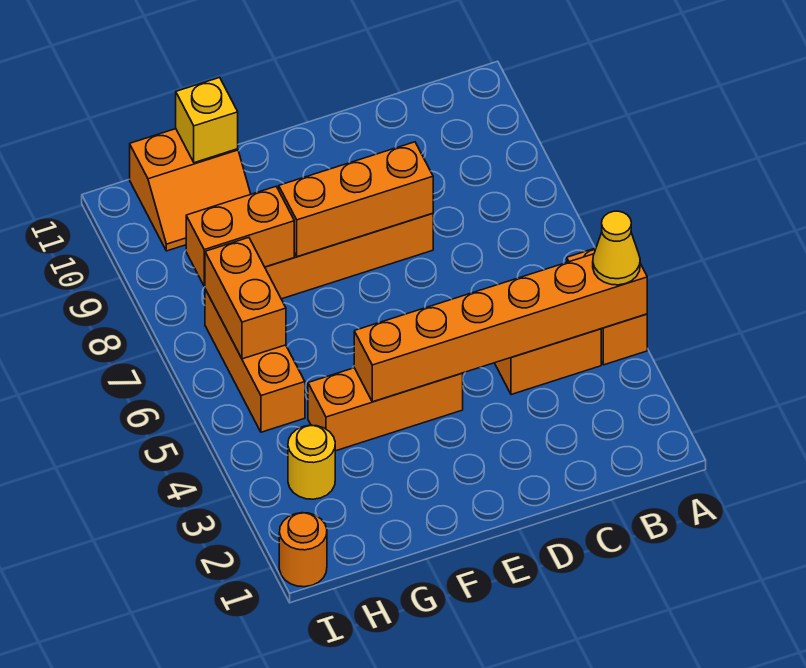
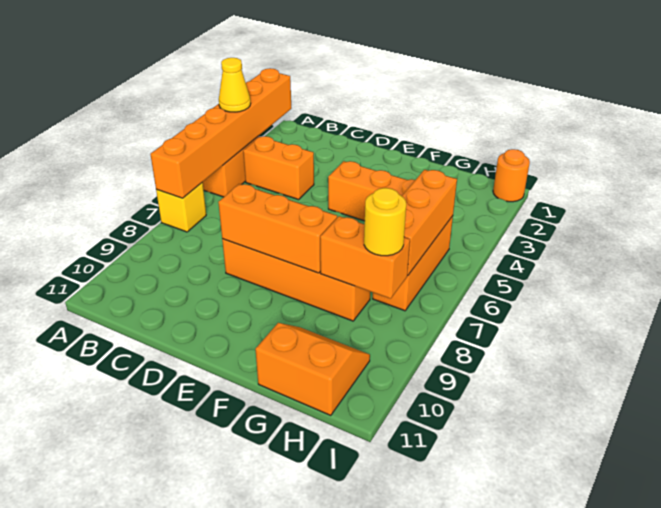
orange 1x6 brick [354,254,647,402] -> orange 1x6 brick turned to [150,68,291,198]
yellow 1x1 brick [176,77,238,163] -> yellow 1x1 brick moved to [156,183,206,232]
yellow 1x1 round brick [288,425,335,499] -> yellow 1x1 round brick moved to [364,188,406,256]
orange 1x2 brick [205,238,286,359] -> orange 1x3 brick [402,170,457,276]

